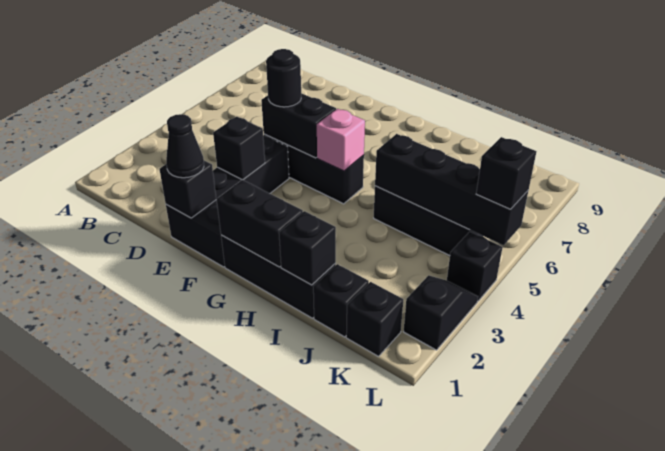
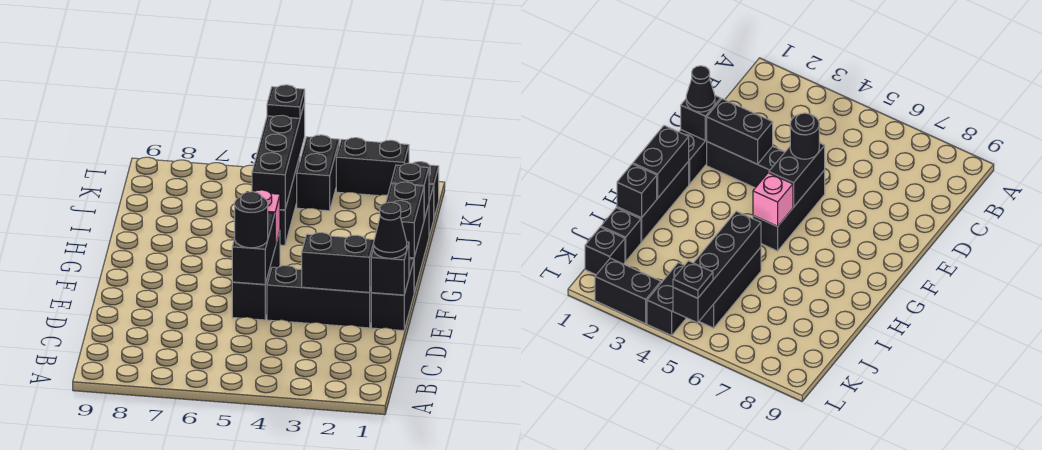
black 1x1 brick [213,117,265,180] -> black 1x2 brick [302,233,374,292]
black 1x2 slope [404,275,478,350] -> black 1x2 brick [336,138,409,196]
black 1x1 brick [447,232,503,301] -> black 1x2 brick [297,135,339,211]
black 1x1 brick [476,137,536,209] -> black 1x1 plate [267,85,305,118]

